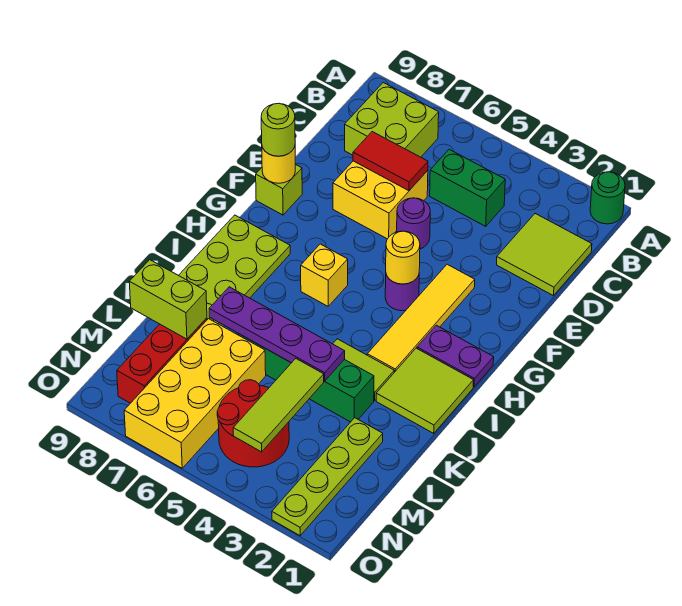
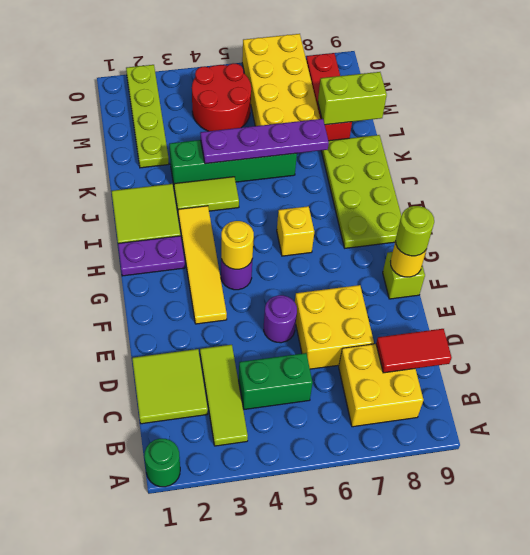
lime 2x2 brick [345,83,439,157] -> yellow 2x2 brick [339,344,423,427]
red 1x2 tile [353,132,428,191] -> red 1x2 tile moved to [376,329,452,373]
lime 1x3 tile [233,359,324,452] -> lime 1x3 tile moved to [200,345,248,446]

